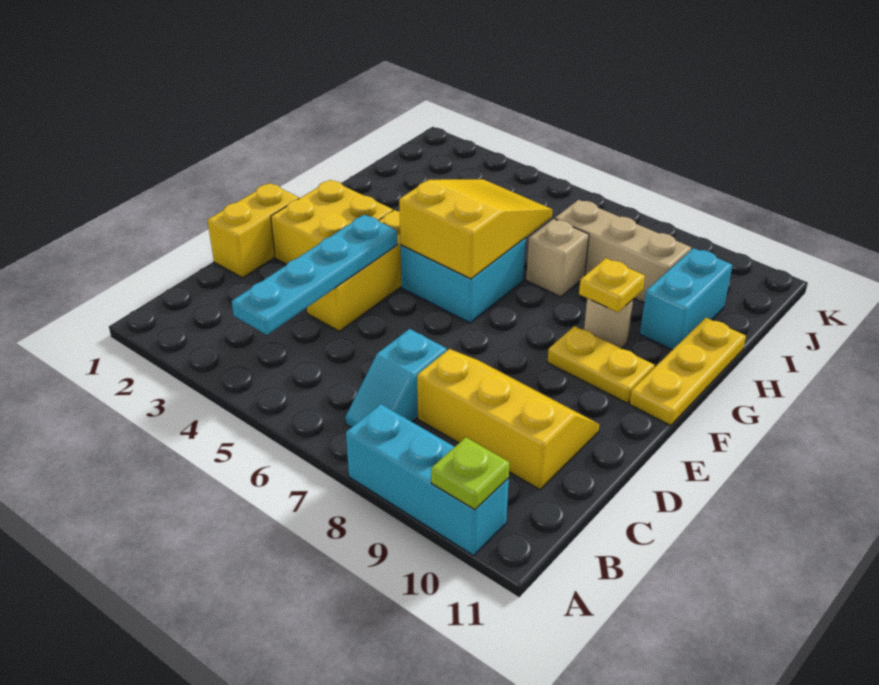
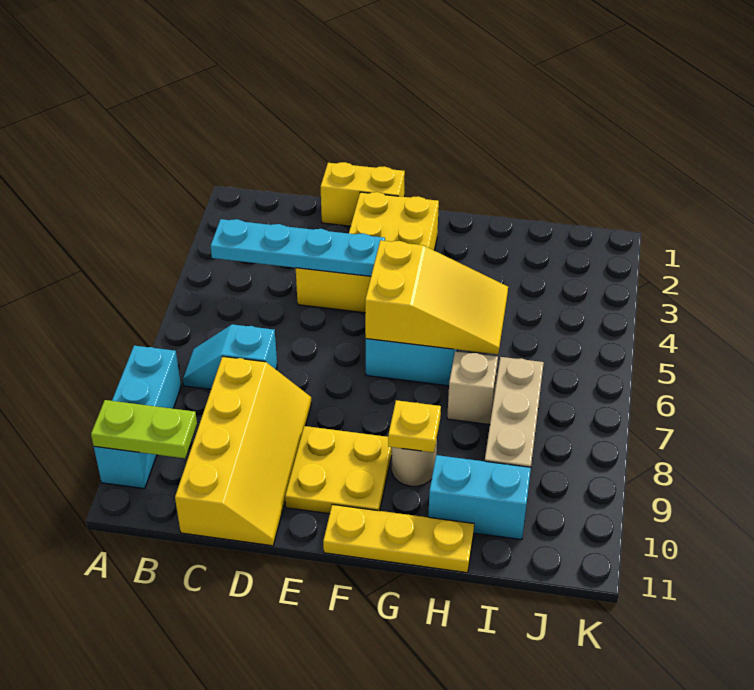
lime 1x1 plate [431,437,510,510] -> lime 1x2 plate [91,400,197,458]
yellow 2x3 slope [417,349,599,490] -> yellow 2x4 slope [175,356,311,546]
yellow 1x2 plate [548,326,654,403] -> yellow 2x2 plate [285,426,392,514]

